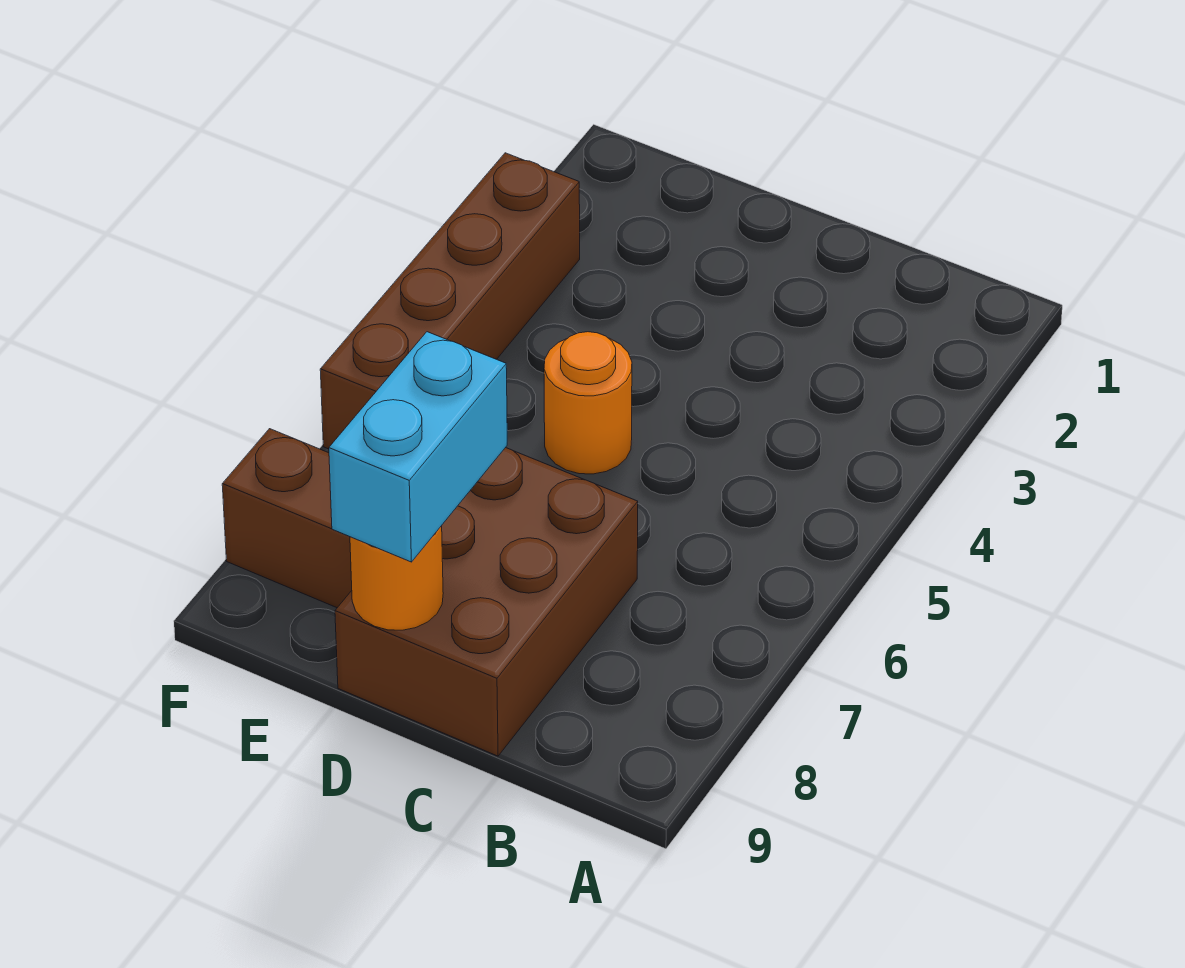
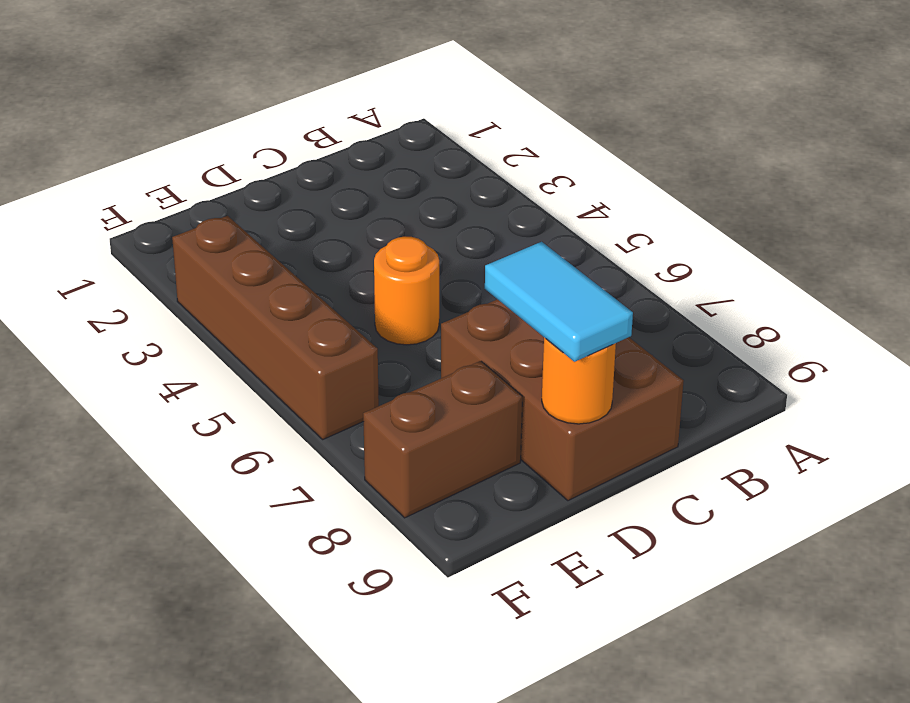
cyan 1x2 brick [329,332,507,562] -> cyan 1x2 tile [485,242,633,362]

